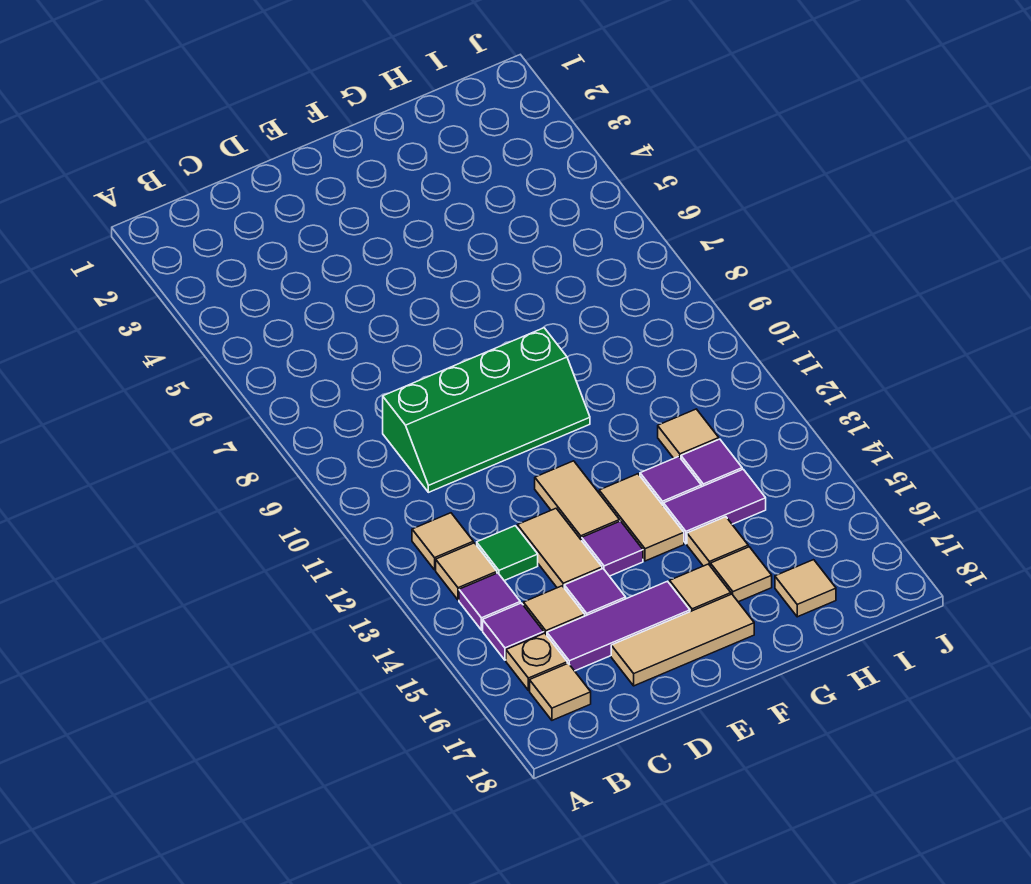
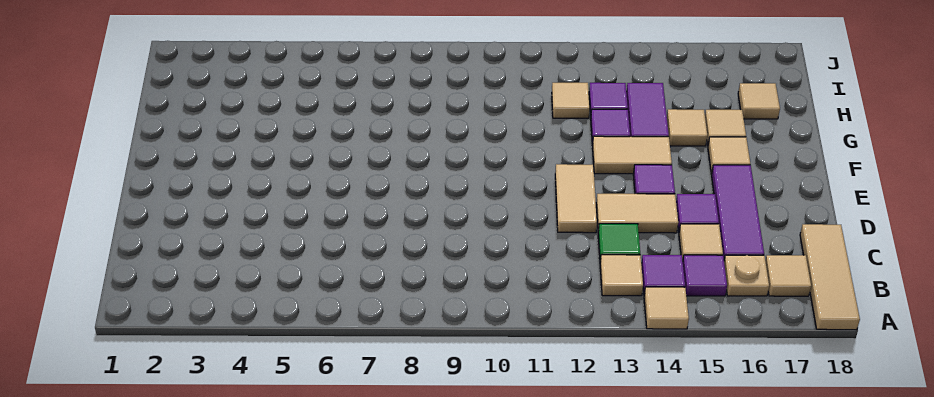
tan 1x1 tile [412,513,473,570] -> tan 1x1 tile moved to [644,287,689,329]
green 2x4 slope [383,328,590,492] -> none
tan 1x3 tile [611,594,754,686] -> tan 1x3 tile moved to [800,224,860,330]
tan 1x2 tile [535,461,620,540] -> tan 1x2 tile turned to [555,164,597,233]

